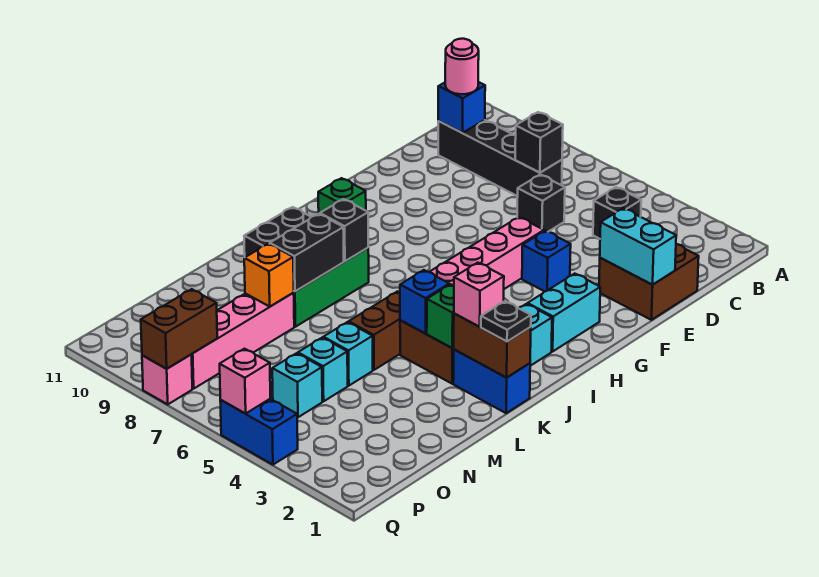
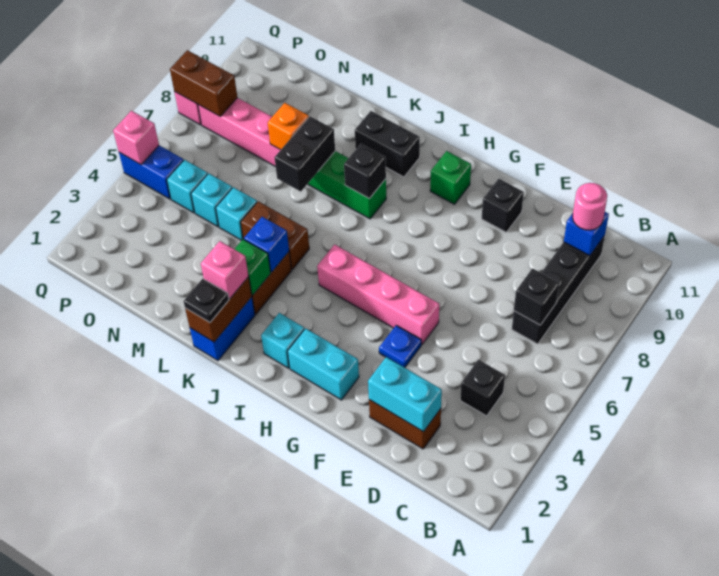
brown 2x2 brick [599,244,699,320] -> brown 1x2 brick [369,400,441,449]
black 1x1 brick [517,175,565,232] -> black 1x1 brick moved to [482,179,524,232]
cyan 1x2 brick [600,208,676,285] -> cyan 1x2 brick turned to [368,357,442,432]
blue 1x1 brick [522,231,571,292] -> blue 1x1 plate [379,325,421,367]
black 1x2 brick [270,214,344,291] -> black 1x2 brick turned to [275,116,335,192]
blue 1x2 brick [220,399,298,465] -> blue 1x2 brick turned to [119,145,183,199]

